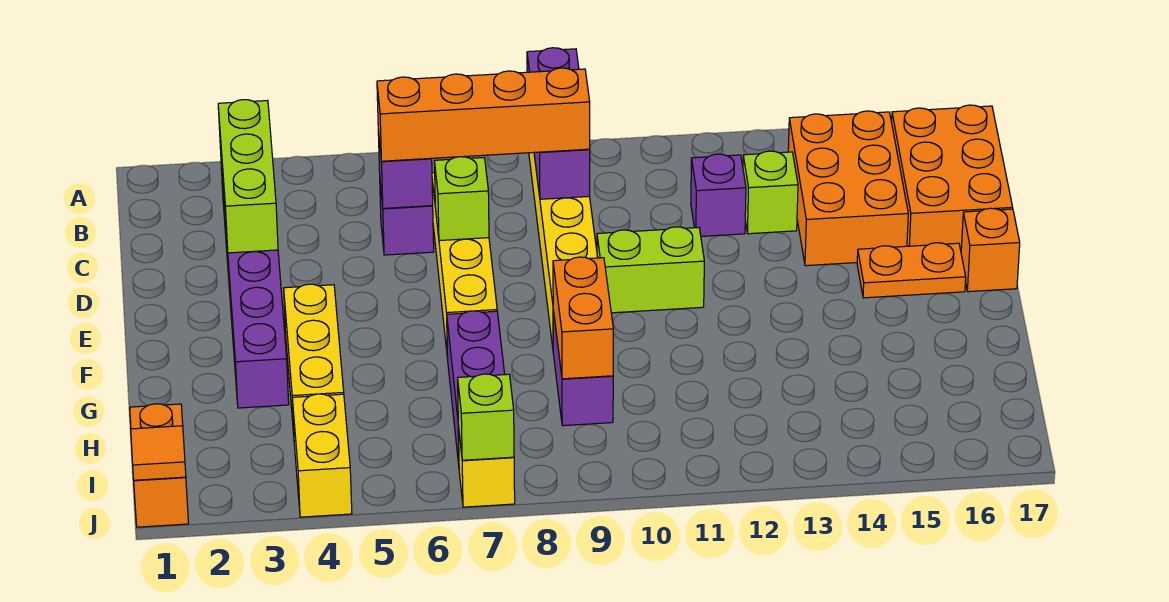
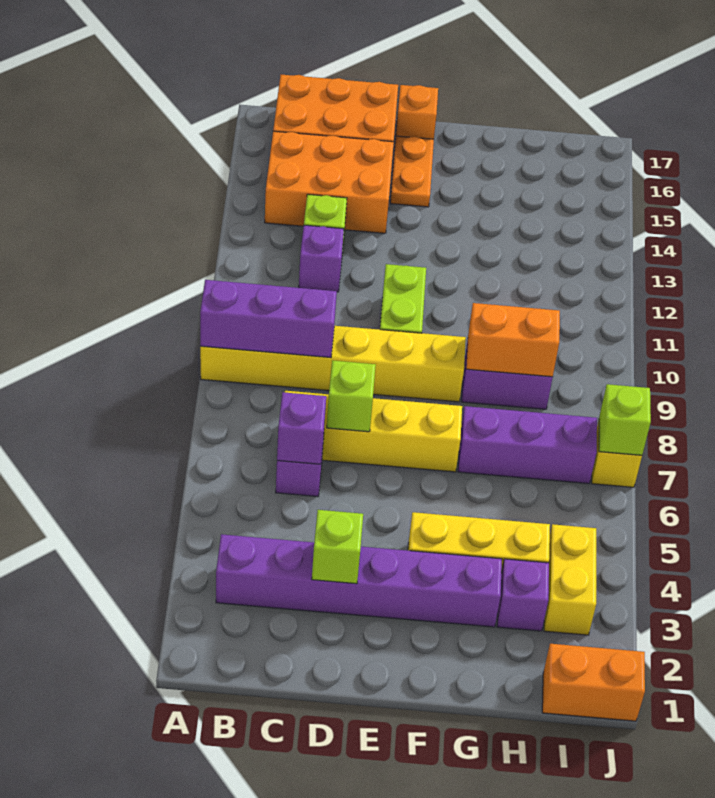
lime 1x3 brick [218,100,278,253] -> lime 1x1 brick [312,510,363,584]
orange 1x4 brick [377,68,590,161] -> none
none -> purple 1x1 brick [497,559,549,631]
yellow 1x2 brick [292,394,352,517] -> yellow 1x2 brick turned to [544,524,596,635]
orange 1x1 tile [131,426,186,480] -> none

